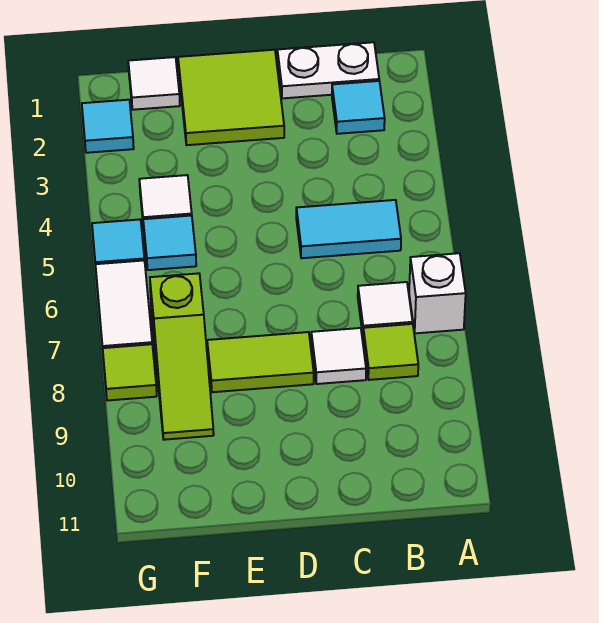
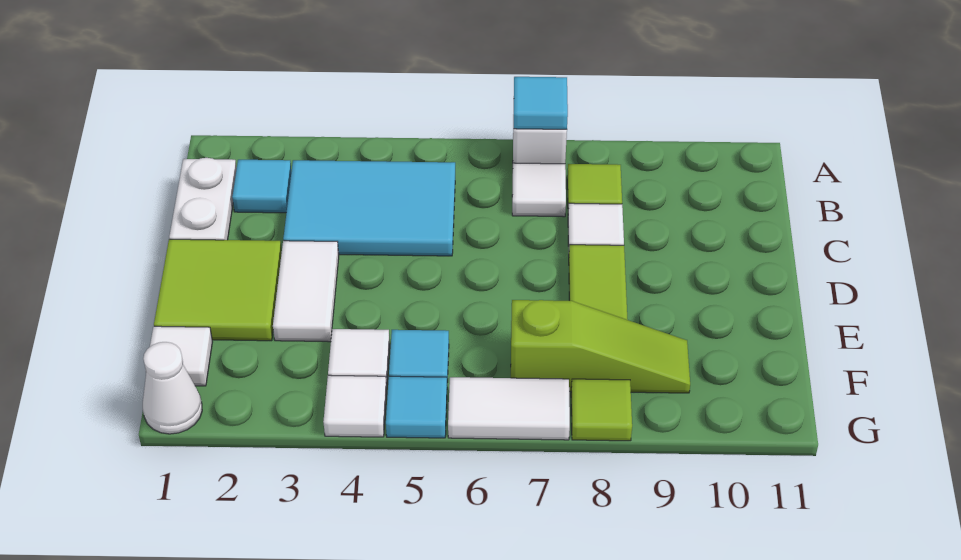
cyan 1x2 tile [296,200,401,258] -> cyan 2x3 tile [283,160,455,256]
none -> white 1x2 tile [273,241,339,342]
none -> white 1x1 cone [143,342,202,434]
cyan 1x1 tile [82,100,134,153] -> cyan 1x1 tile moved to [514,77,568,129]
none -> white 1x1 tile [323,375,387,437]

